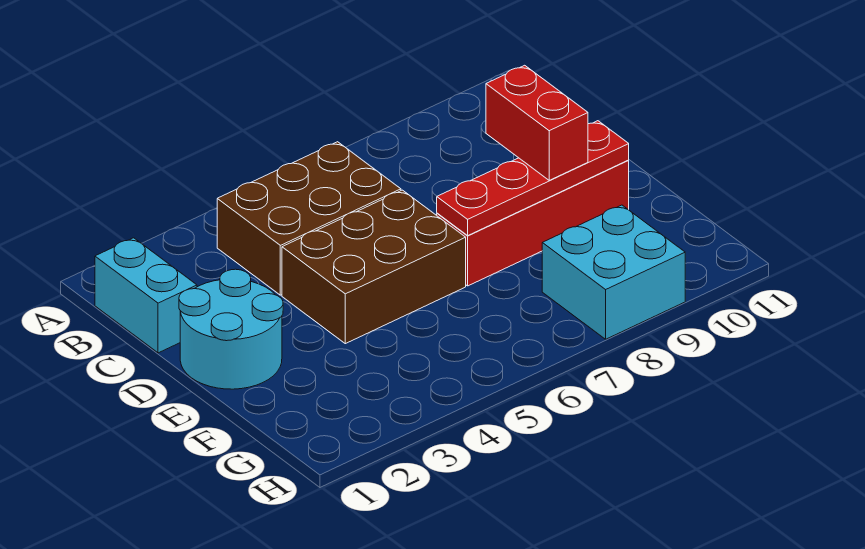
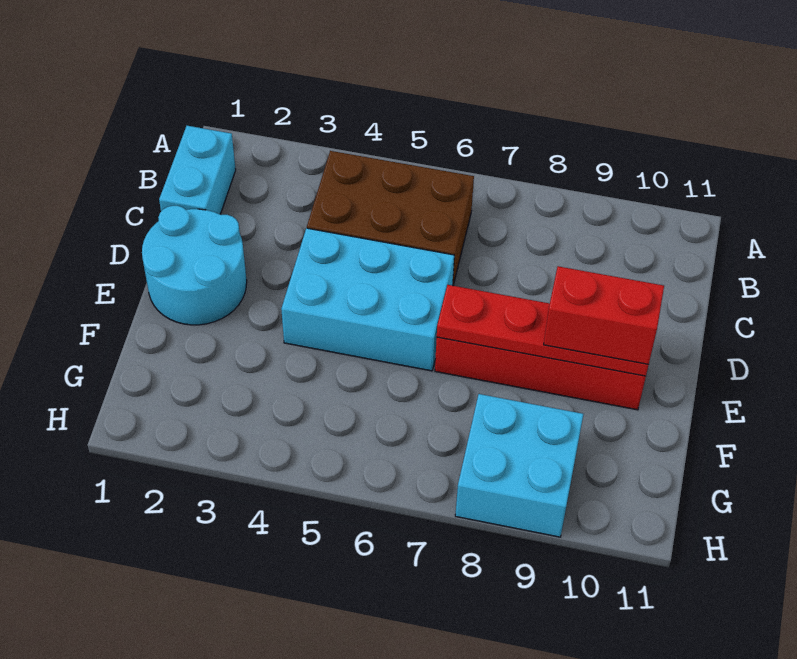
brown 2x3 brick [282,190,466,344] -> cyan 2x3 brick [281,228,454,371]
red 1x2 brick [486,65,588,180] -> red 1x2 brick turned to [544,266,664,364]

